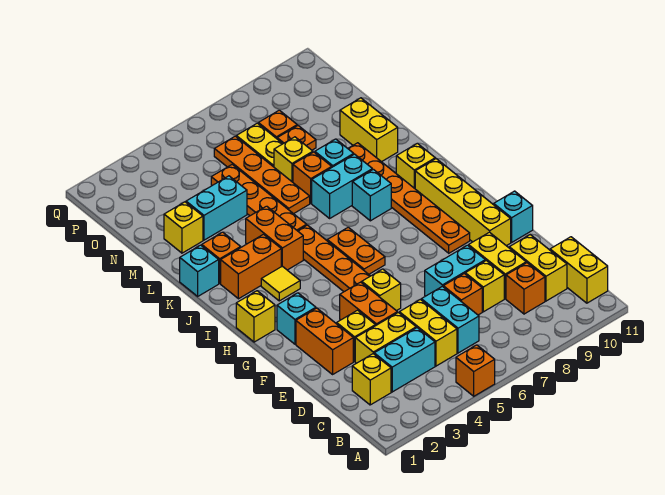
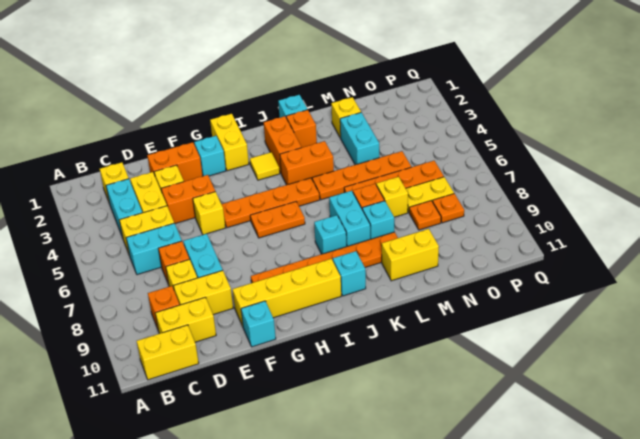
orange 1x1 brick [456,345,495,396] -> none
yellow 1x1 brick [236,291,275,342] -> yellow 1x2 brick [210,114,249,171]
yellow 1x1 brick [396,143,435,188] -> cyan 1x1 brick [333,251,366,296]

